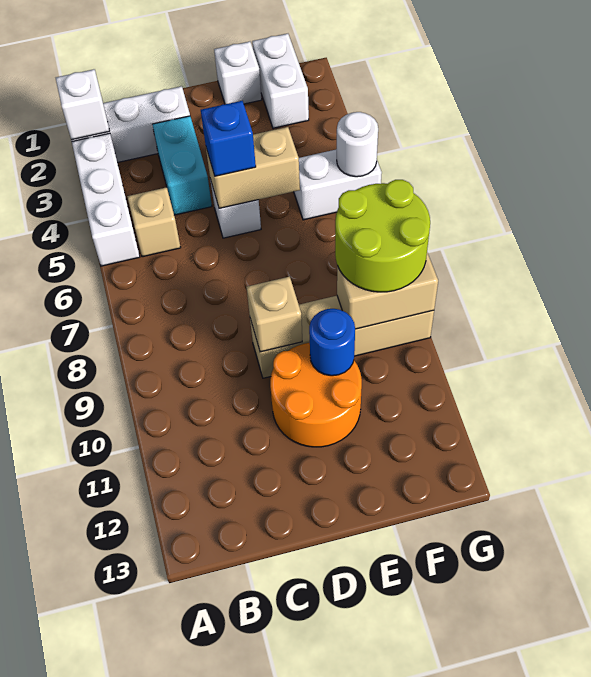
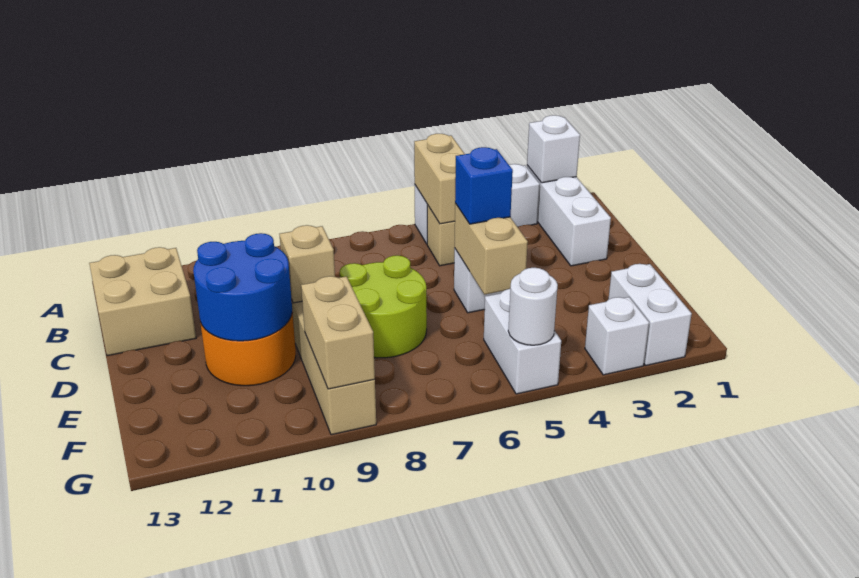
none -> tan 1x2 brick [414,134,464,224]
none -> tan 2x2 brick [89,247,196,356]
cyan 1x2 brick [152,116,212,215] -> none
white 1x1 brick [214,42,262,104] -> white 1x1 brick moved to [585,297,649,375]
blue 1x1 round brick [309,309,355,376] -> blue 2x2 round brick [193,233,292,341]
white 1x2 brick [252,34,309,128] -> white 1x2 brick turned to [608,264,692,366]
lime 2x2 round brick [335,180,430,292] -> lime 2x2 round brick moved to [340,255,427,358]

